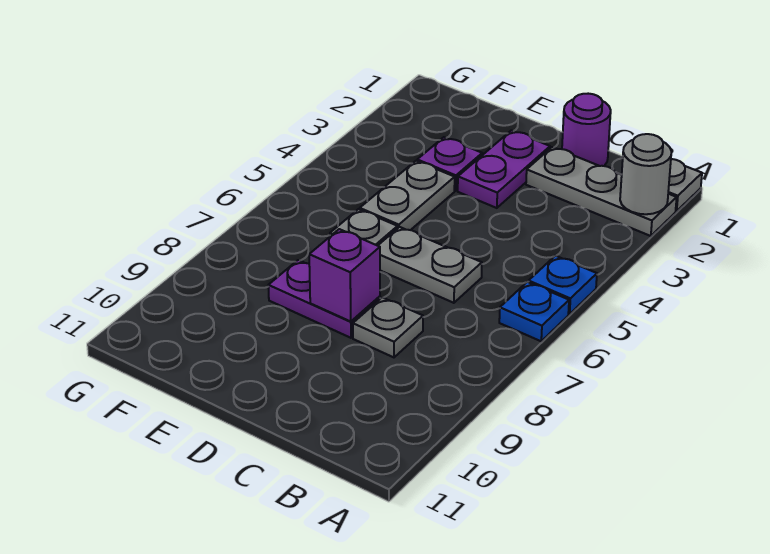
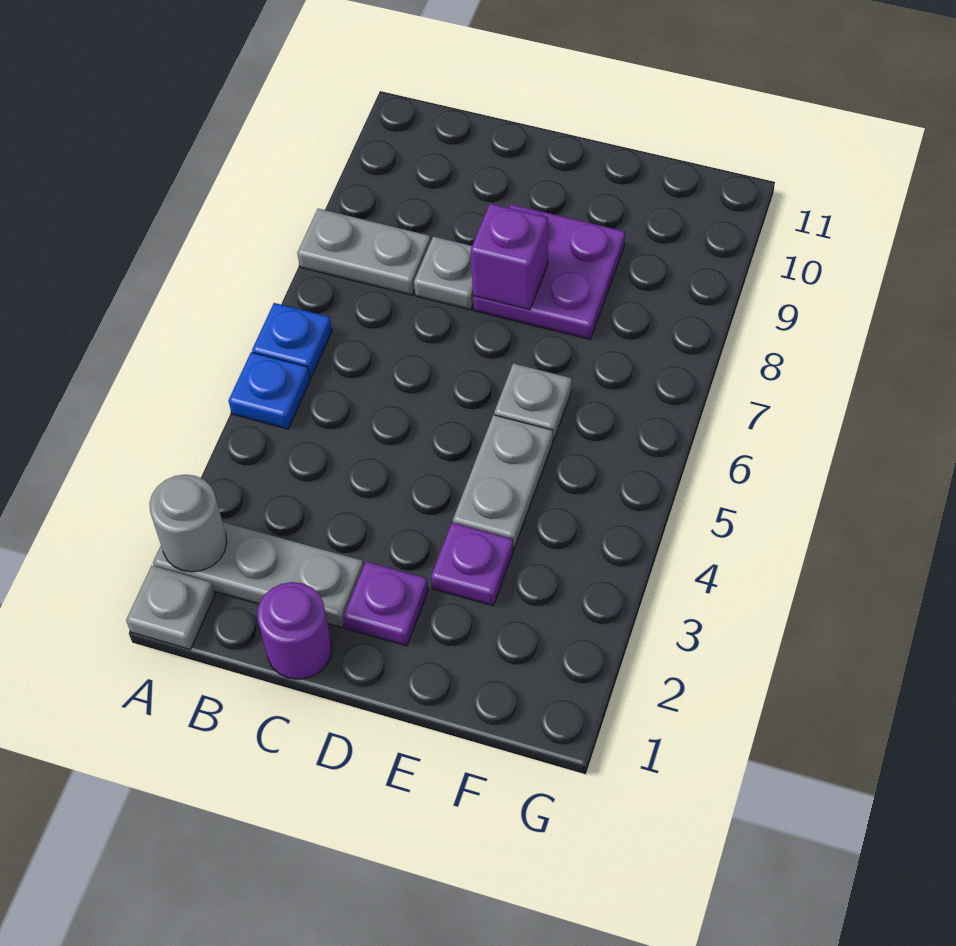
grey 1x2 plate [378,227,482,303] -> grey 1x2 plate moved to [297,209,431,295]
purple 1x2 plate [458,130,550,208] -> purple 1x1 plate [344,562,428,646]
purple 1x2 plate [268,260,380,338] -> purple 2x2 plate [473,204,625,339]

